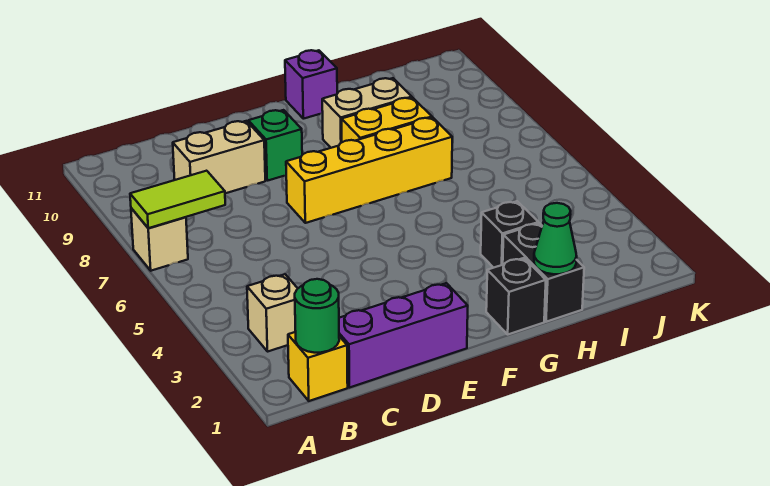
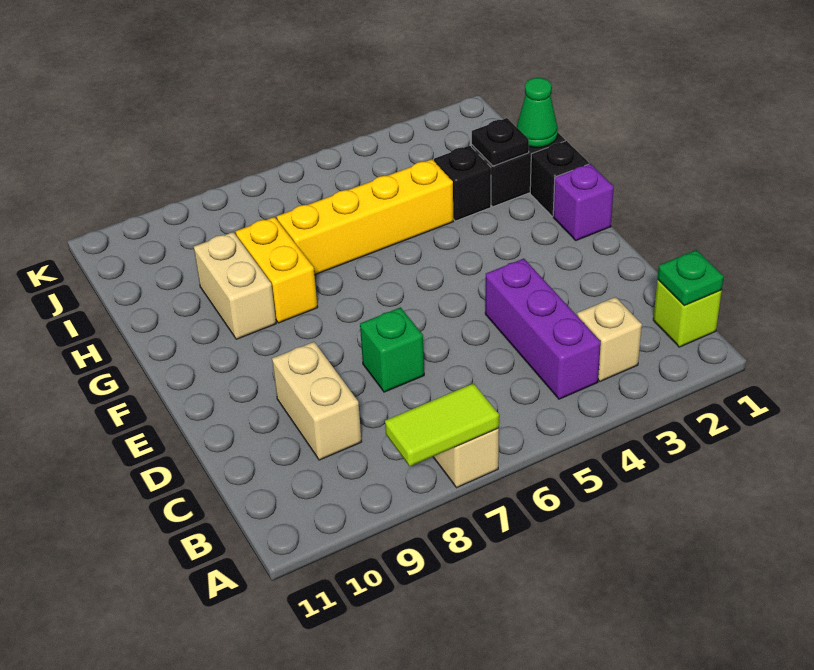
lime 1x2 tile [130,171,225,228] -> lime 1x2 tile turned to [385,383,499,466]
yellow 1x1 brick [288,332,348,401] -> lime 1x1 brick [653,280,722,347]
green 1x1 round brick [295,279,339,353] -> green 1x1 plate [658,250,724,306]
purple 1x3 brick [339,283,468,388] -> purple 1x3 brick moved to [485,259,601,399]
yellow 1x4 brick [286,117,452,223] -> yellow 1x4 brick turned to [277,159,454,275]
green 1x1 brick [248,110,302,181] -> green 1x1 brick moved to [360,307,424,392]
purple 1x1 brick [285,50,337,119] -> purple 1x1 brick moved to [553,164,614,241]
none -> black 1x1 plate [472,118,529,166]

